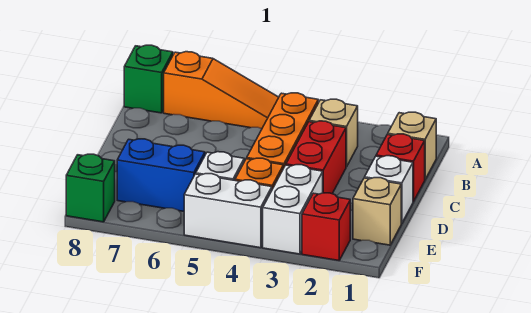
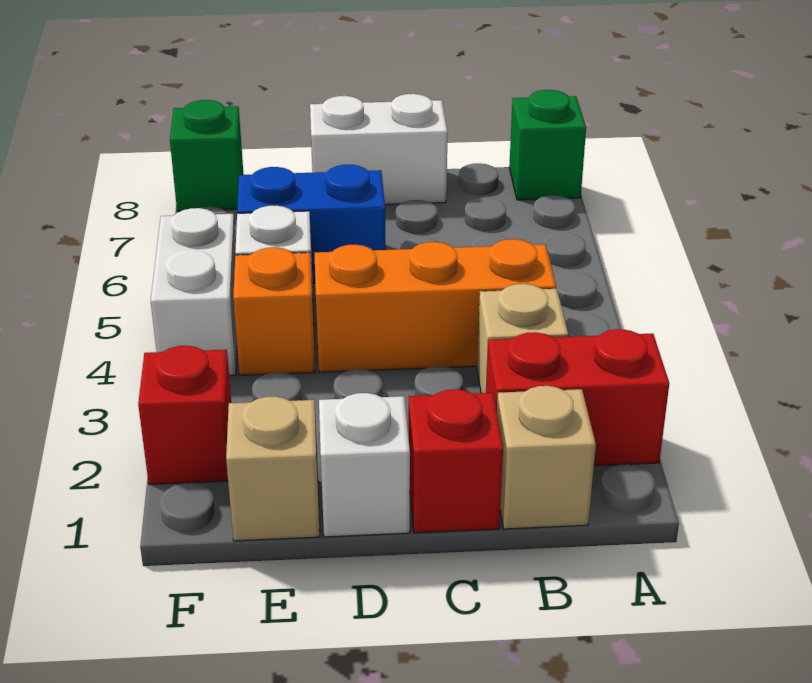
orange 1x3 slope [164,52,279,129] -> none
red 1x2 brick [286,121,346,194] -> red 1x2 brick moved to [486,329,669,466]
white 1x2 brick [263,165,323,254] -> white 1x2 brick moved to [310,94,448,204]
blue 1x2 brick [117,139,205,211] -> blue 1x2 brick turned to [237,165,386,283]

